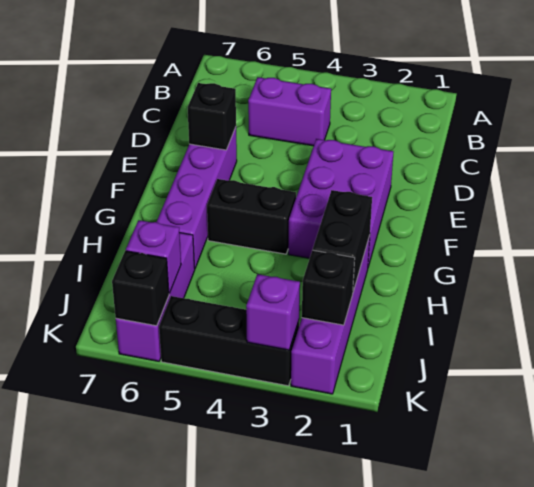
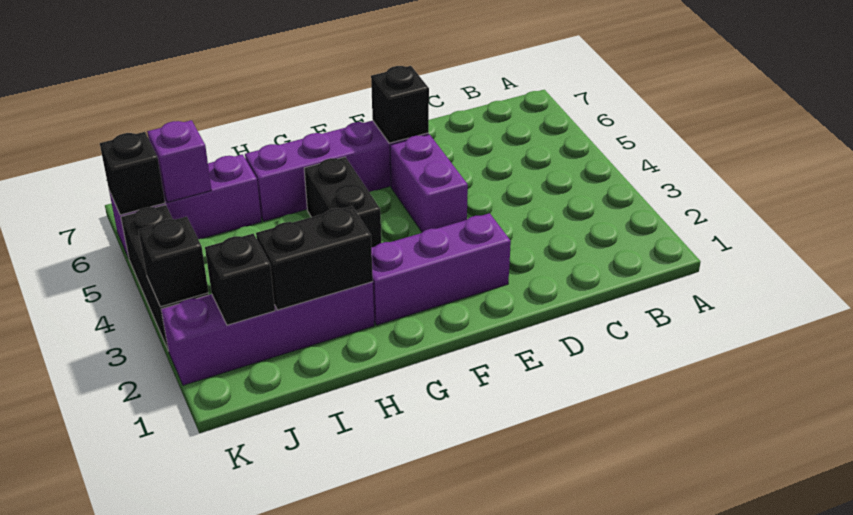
purple 1x2 brick [248,77,331,146] -> purple 1x2 brick moved to [390,134,468,232]
purple 2x3 brick [288,139,393,267] -> purple 1x3 brick [372,213,511,325]
purple 1x1 brick [246,274,300,350] -> black 1x1 brick [138,217,208,307]

